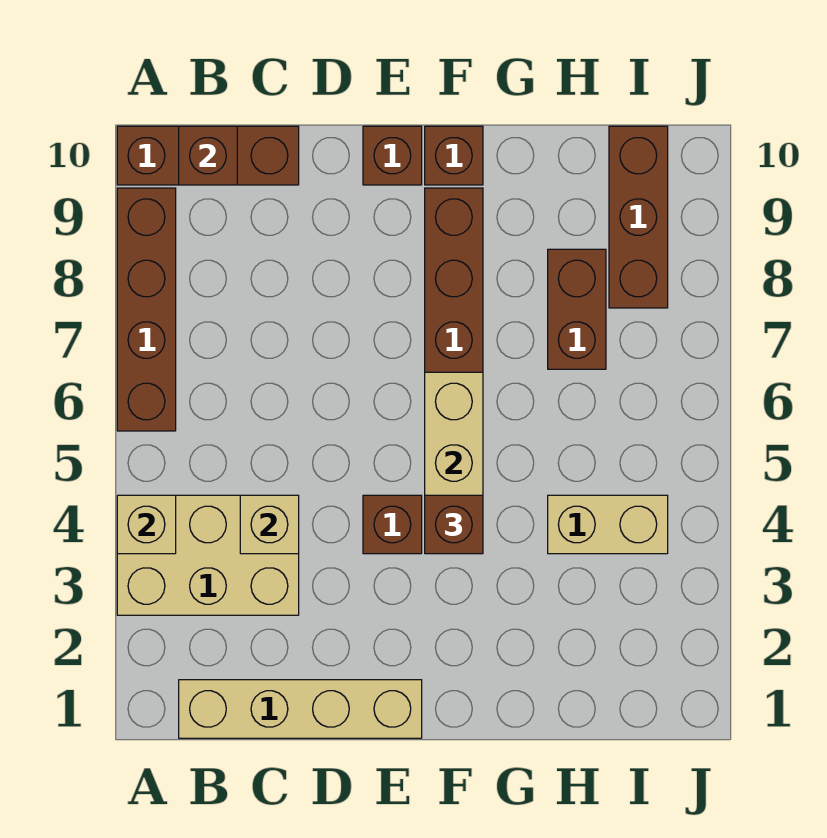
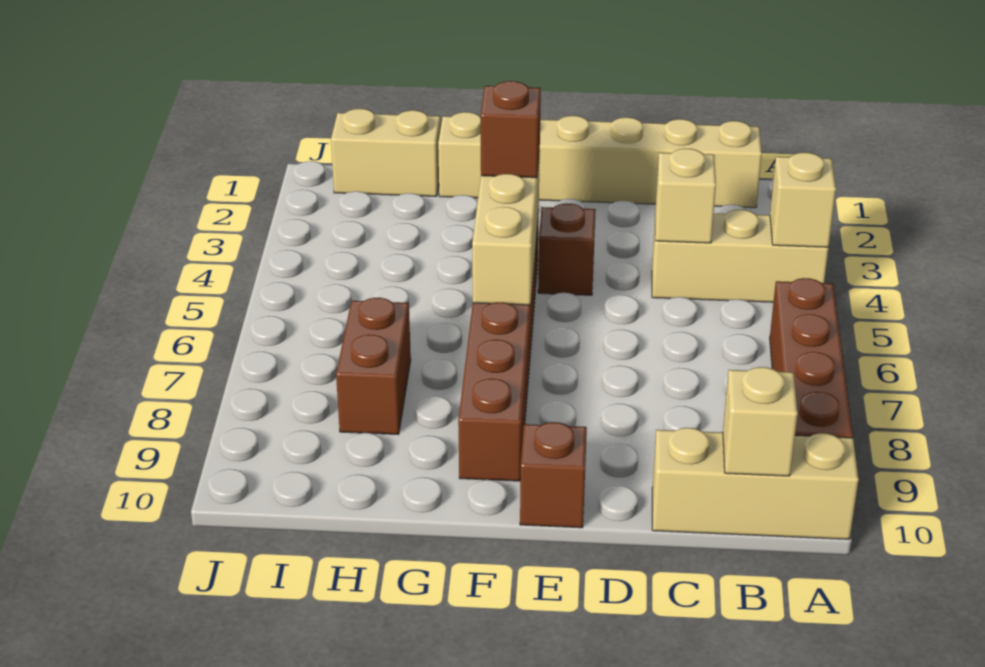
tan 2x3 brick [117,495,299,615] -> tan 1x3 brick [652,210,829,302]
brown 1x3 brick [117,126,299,185] -> tan 1x3 brick [652,428,859,539]
tan 1x4 brick [179,680,422,738] -> tan 1x6 brick [438,112,762,208]
brown 1x1 brick [179,126,237,185] -> tan 1x1 brick [723,367,798,476]
brown 1x1 brick [425,126,483,185] -> none
tan 1x2 brick [548,495,668,554] -> tan 1x2 brick moved to [331,109,440,196]
brown 1x3 brick [609,126,668,308] -> none

